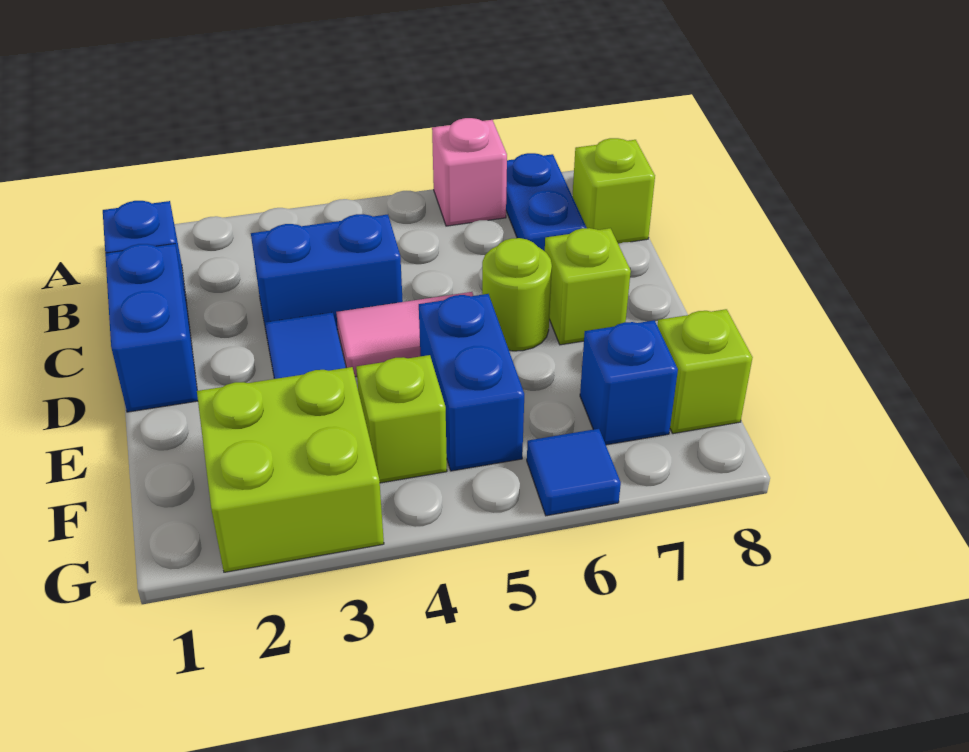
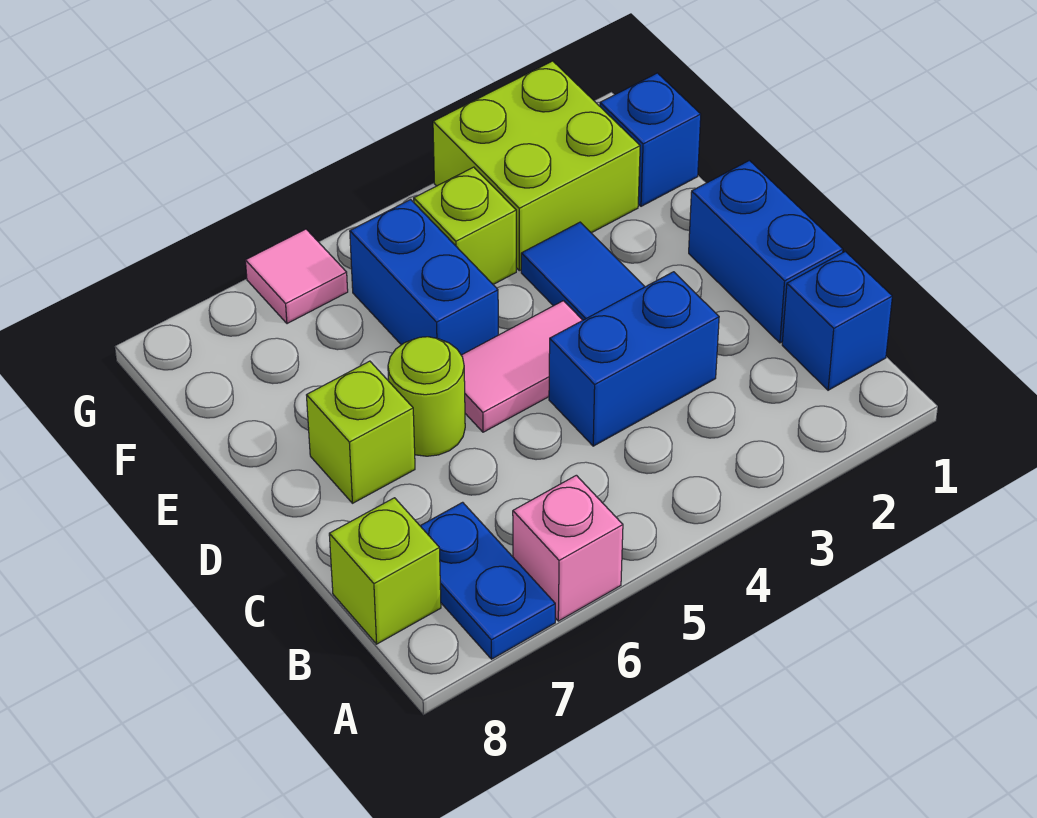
blue 1x1 brick [580,320,678,445] -> blue 1x1 brick moved to [600,73,701,206]
lime 1x1 brick [657,309,753,434] -> none
blue 1x1 tile [527,429,621,516] -> pink 1x1 tile [245,229,348,324]

